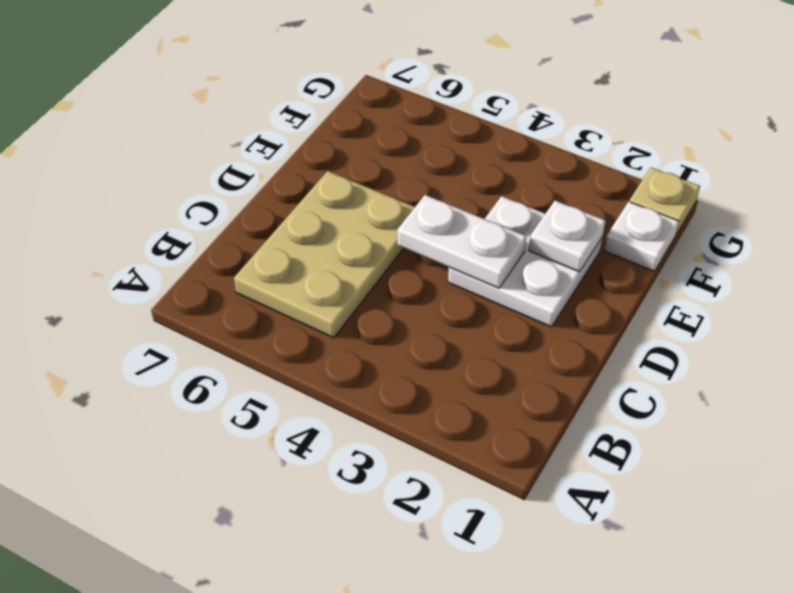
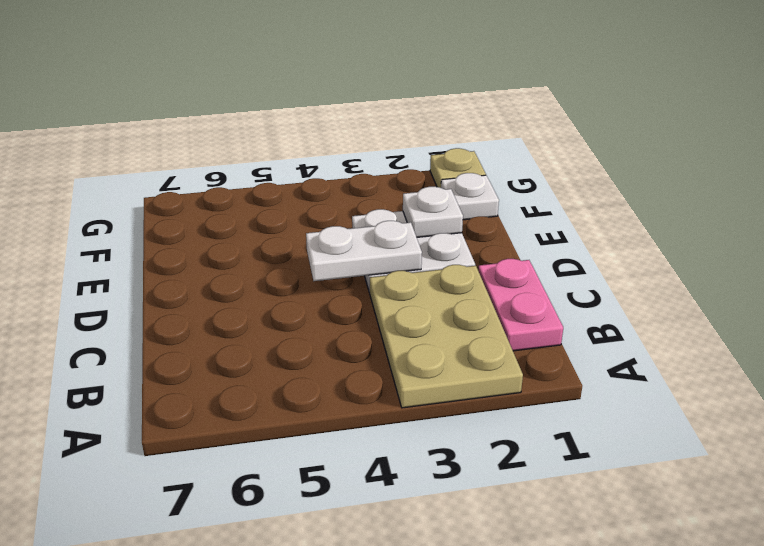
none -> pink 1x2 plate [478,259,563,351]
tan 2x3 plate [234,171,415,338] -> tan 2x3 plate moved to [370,265,523,408]

